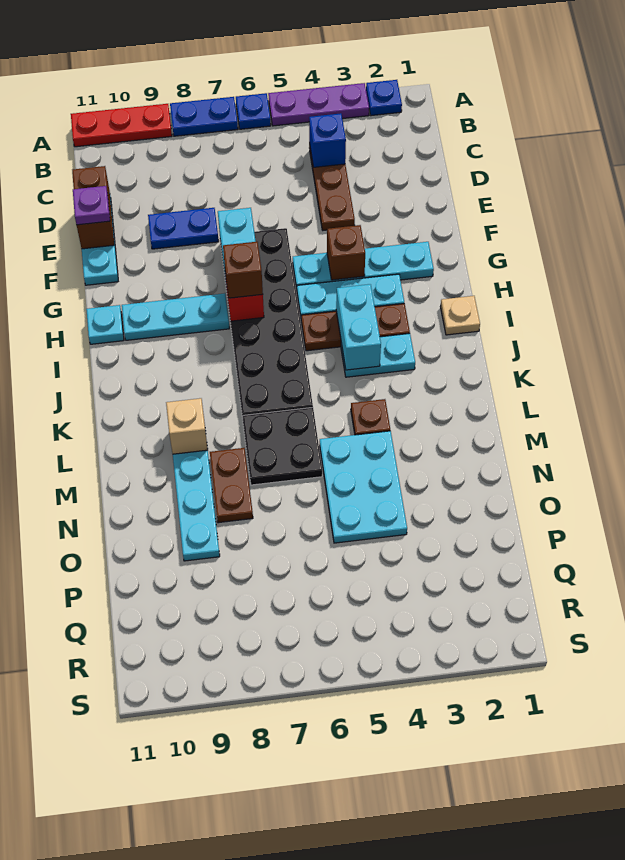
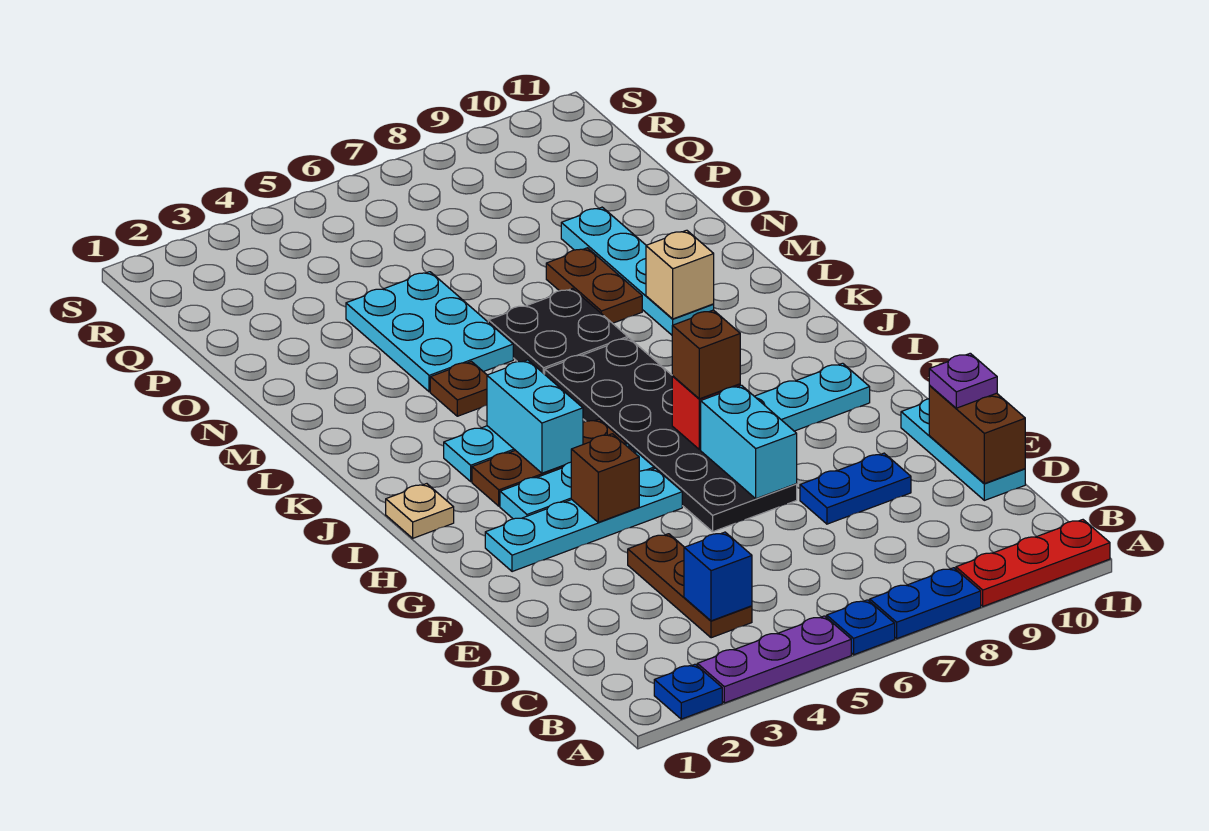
cyan 1x1 plate [86,305,124,344] -> none

